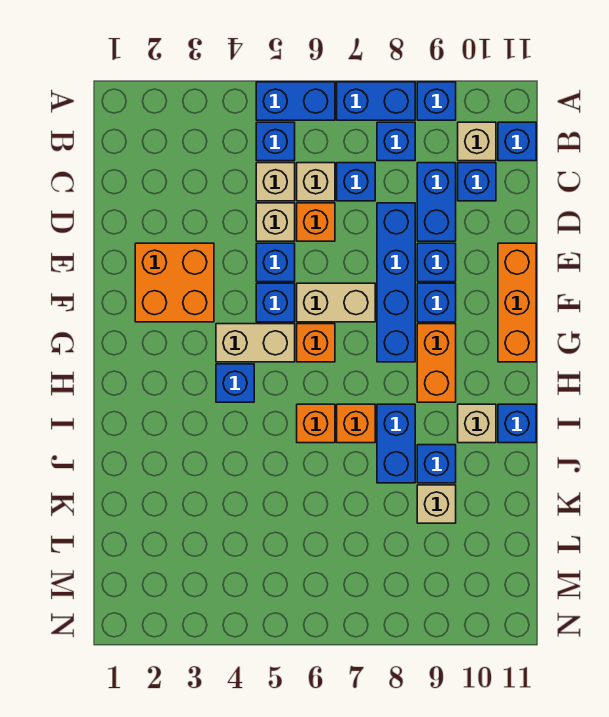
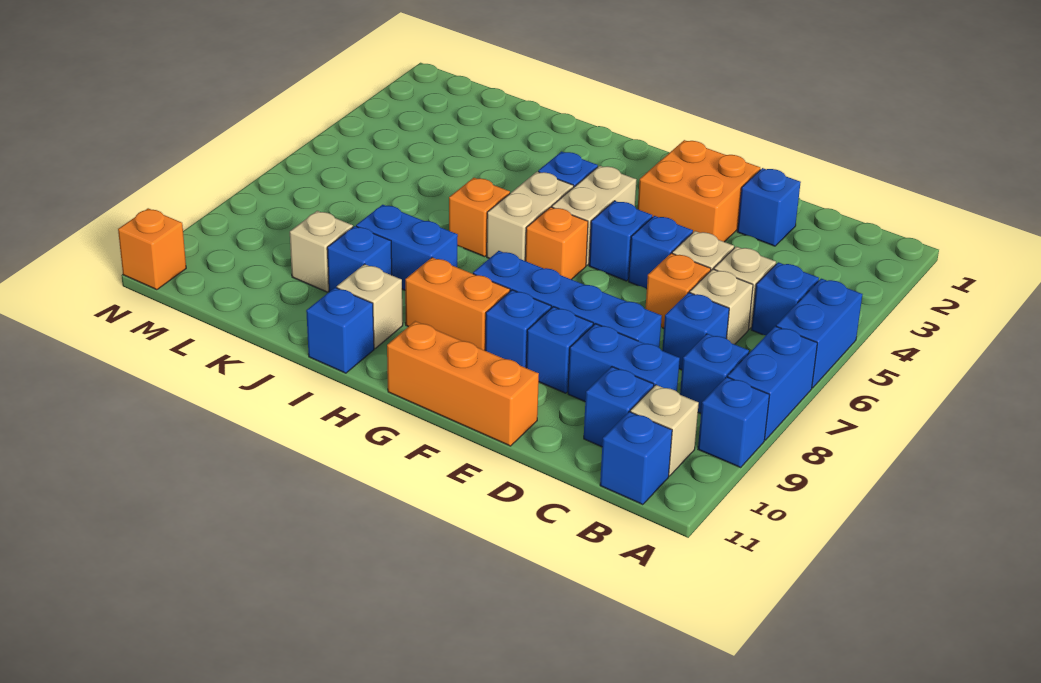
none -> blue 1x1 brick [737,168,801,246]
tan 1x2 brick [297,283,375,322] -> tan 1x2 brick moved to [487,172,574,261]
orange 1x1 brick [337,404,375,443] -> orange 1x1 brick moved to [118,208,186,290]

